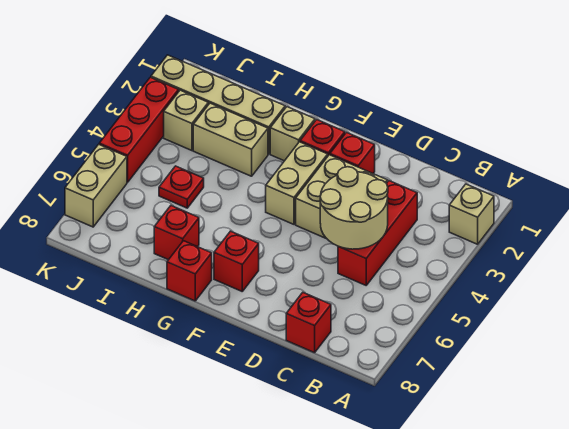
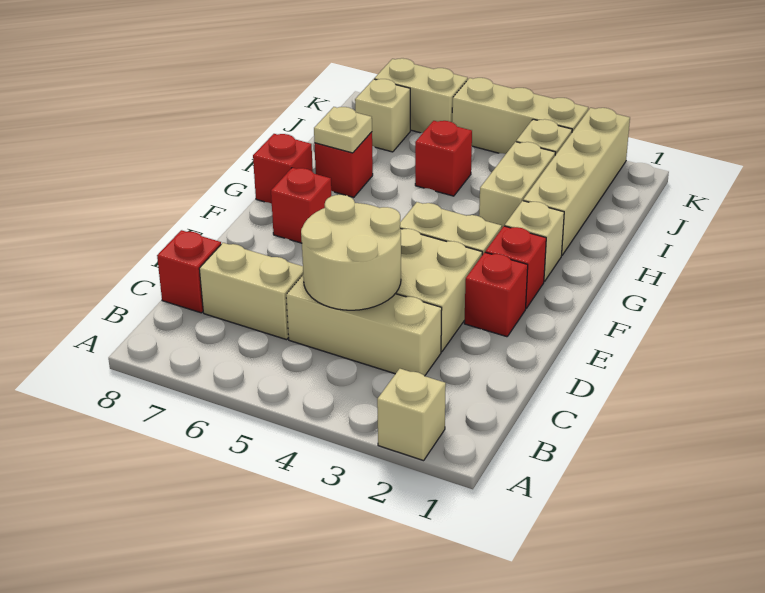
red 1x3 brick [338,181,417,285] -> tan 1x3 brick [286,275,442,376]
none -> tan 1x2 brick [199,243,303,340]
none -> tan 1x1 plate [314,107,372,153]
red 1x1 plate [159,166,204,208] -> red 1x1 brick [415,121,472,196]
none -> tan 1x1 brick [355,79,410,152]
red 1x3 brick [99,77,179,182] -> tan 1x3 brick [452,78,588,154]

